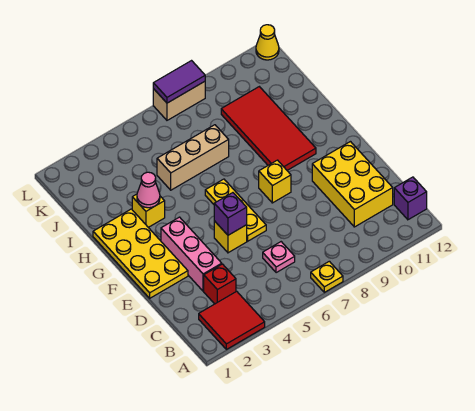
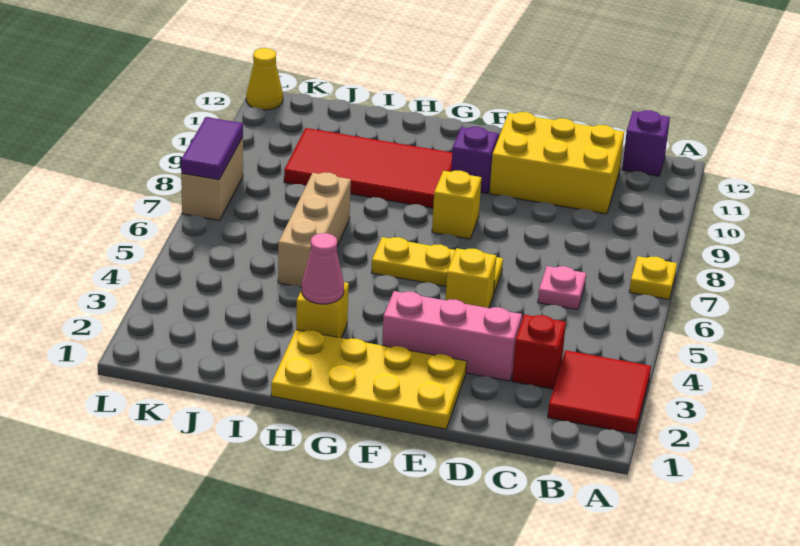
purple 1x1 brick [214,193,247,235] -> purple 1x1 brick moved to [451,127,498,193]

